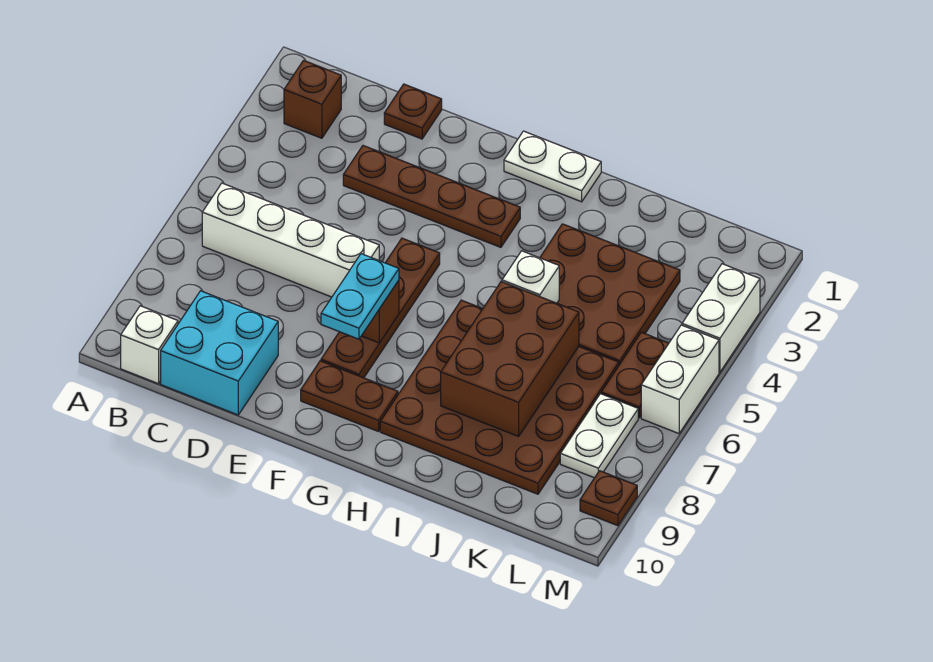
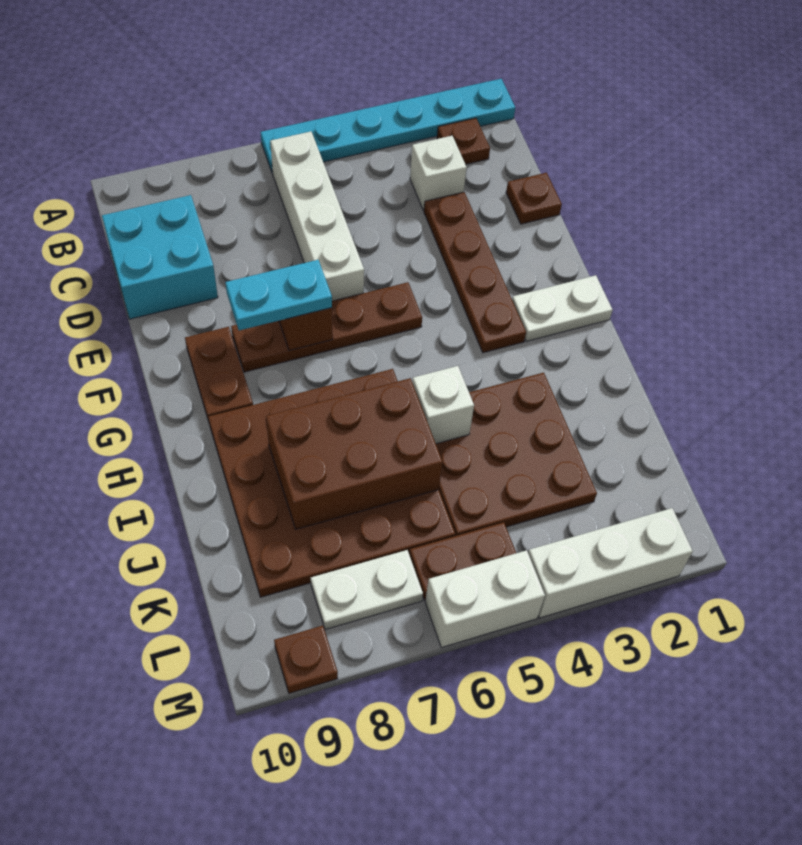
none -> cyan 1x6 plate [261,79,515,173]
brown 1x1 brick [284,60,341,138] -> brown 1x1 plate [437,118,490,164]
white 1x1 brick [121,306,178,384] -> white 1x1 brick moved to [410,136,467,210]
white 1x2 plate [504,131,601,202] -> white 1x2 plate turned to [512,275,613,341]
white 1x2 brick [682,264,760,372] -> white 1x3 brick [528,508,693,618]

